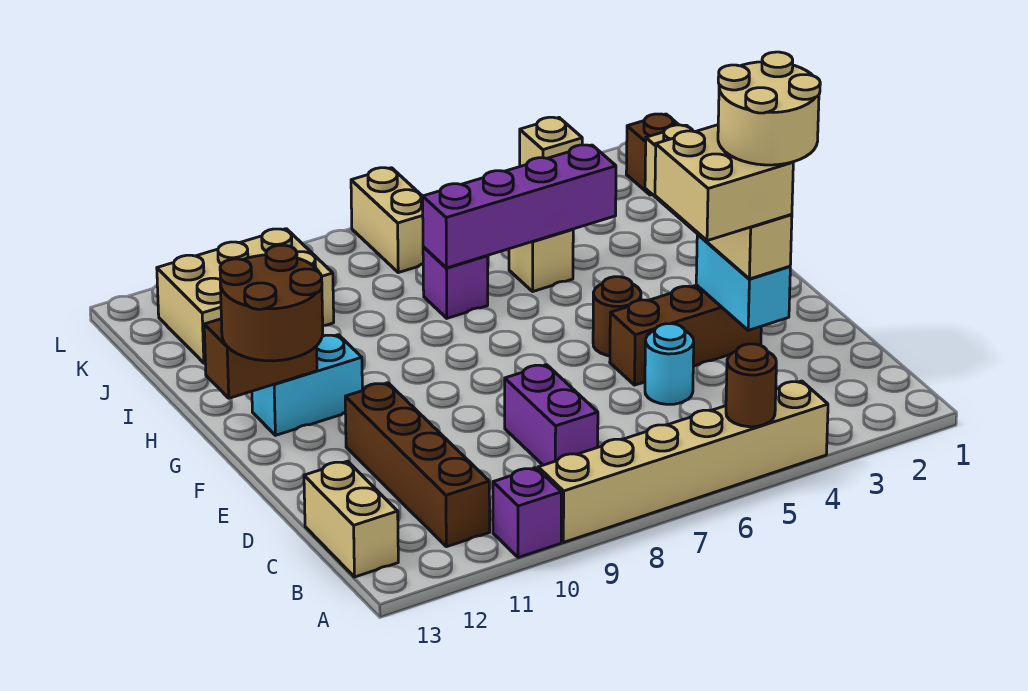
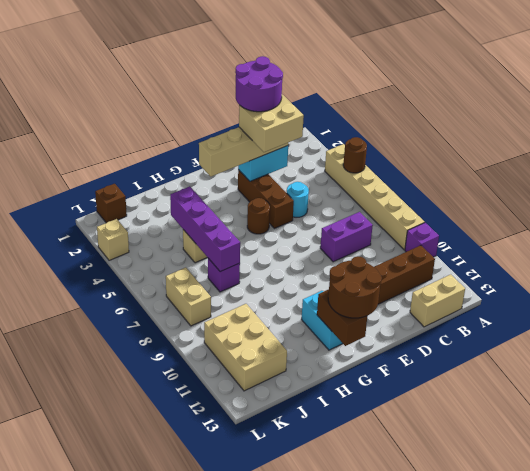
tan 2x2 round brick [718,52,820,165] -> purple 2x2 round brick [235,56,283,112]
tan 1x2 brick [351,168,423,273] -> tan 1x2 brick turned to [166,268,211,326]

